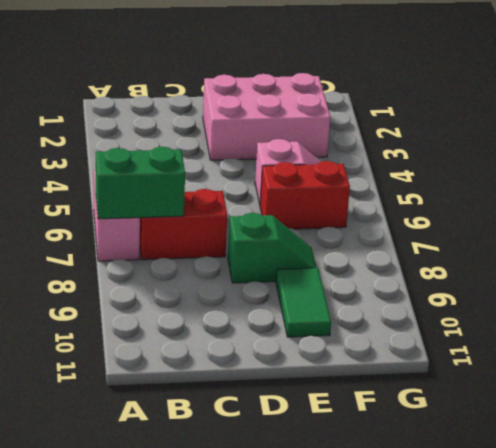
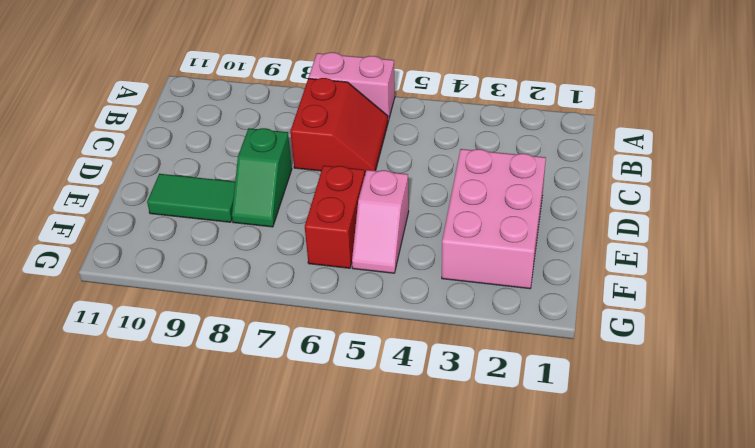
green 1x2 brick [96,147,185,219] -> none

